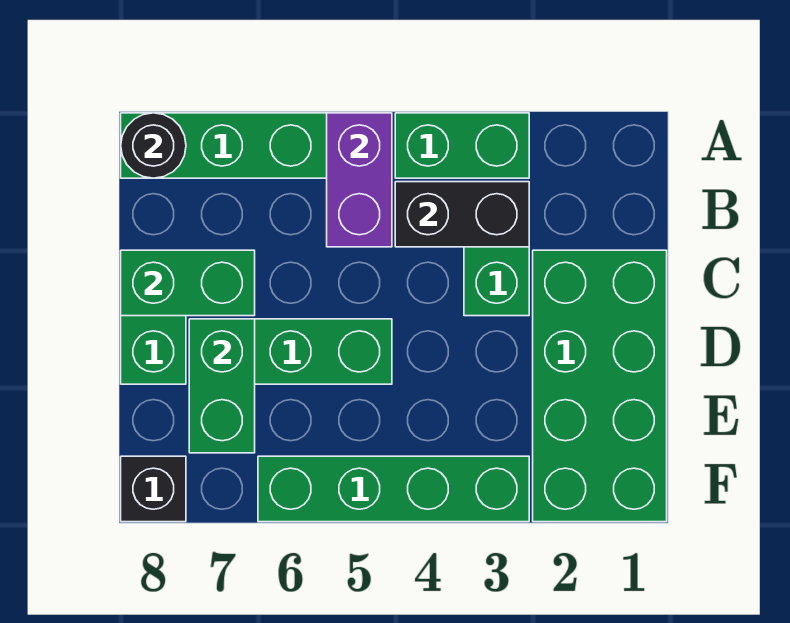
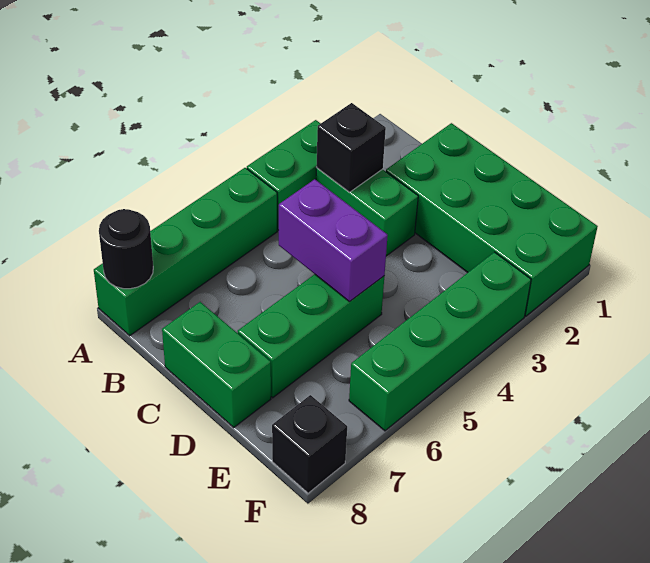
purple 1x2 brick [327,113,392,247] -> purple 1x2 brick moved to [279,179,388,302]
black 1x2 brick [395,182,529,247] -> black 1x1 brick [317,103,386,192]
green 1x2 brick [121,250,255,316] -> none
green 1x2 brick [189,319,255,453] -> none

